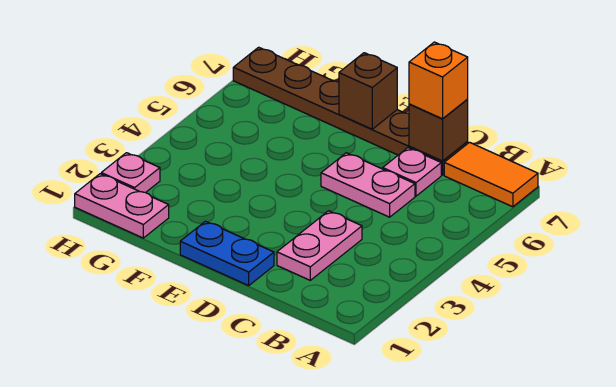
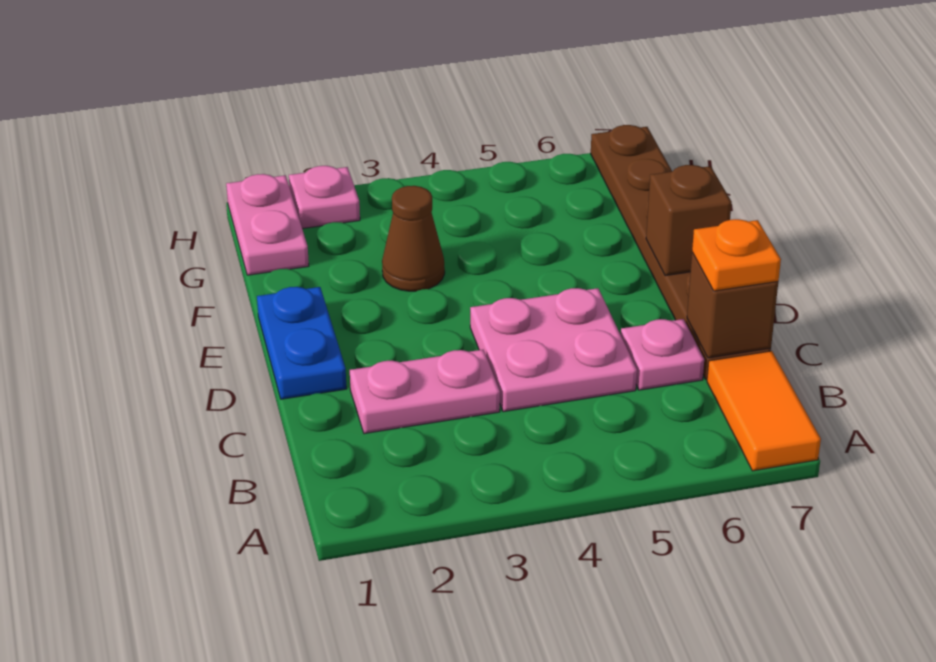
pink 1x2 plate [321,153,415,217] -> pink 2x2 plate [470,288,637,412]
orange 1x1 brick [409,42,468,119] -> orange 1x1 plate [692,219,781,291]
none -> brown 1x1 cone [382,186,445,291]

